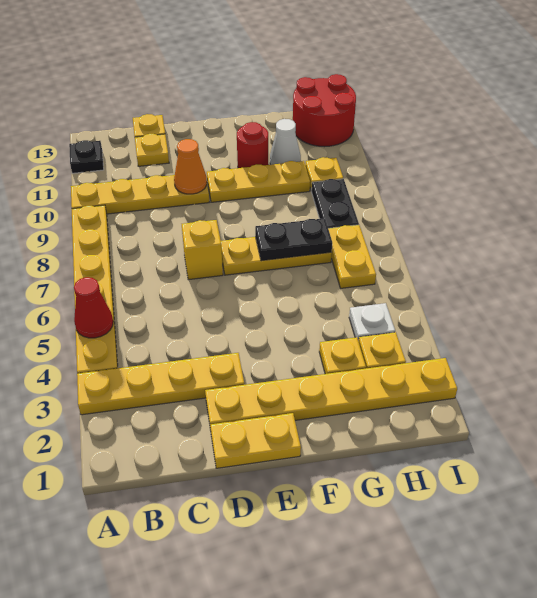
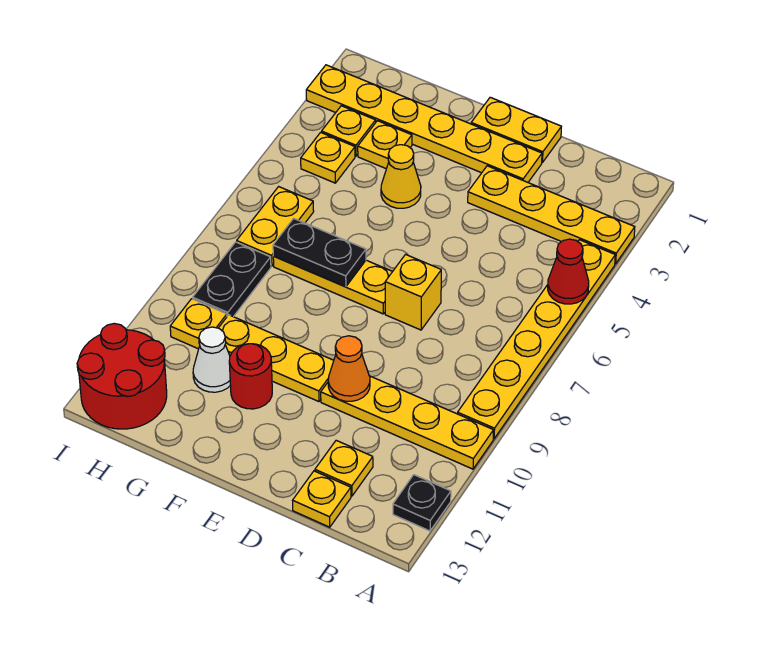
none -> yellow 1x1 cone [381,145,421,208]
white 1x1 plate [349,303,395,341] -> yellow 1x1 plate [301,132,355,183]

